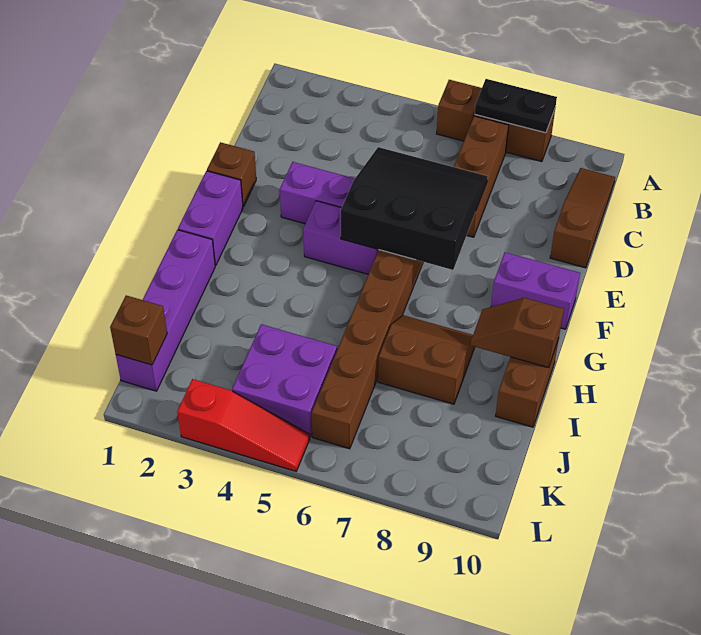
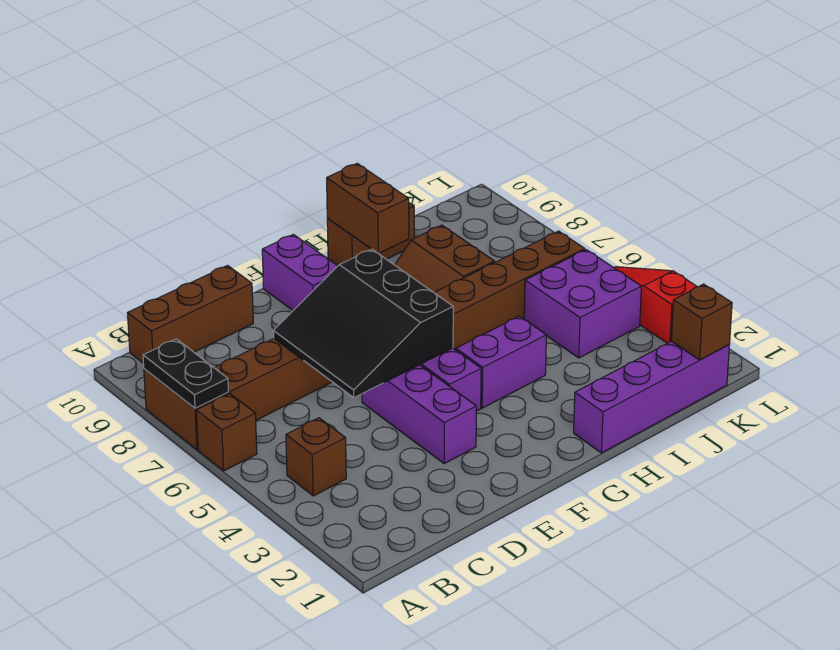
brown 1x3 slope [550,168,615,268] -> brown 1x3 brick [128,266,253,363]
brown 1x1 brick [207,142,256,207] -> brown 1x1 brick moved to [286,418,346,496]
purple 1x2 brick [178,171,243,265] -> purple 1x2 brick moved to [456,316,546,408]
brown 1x2 slope [471,298,564,368] -> brown 1x2 brick [327,163,409,253]

